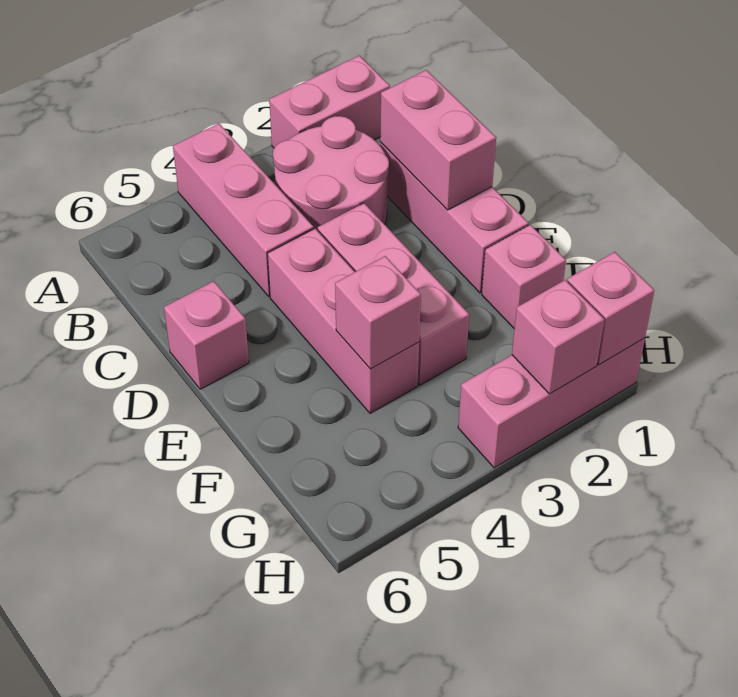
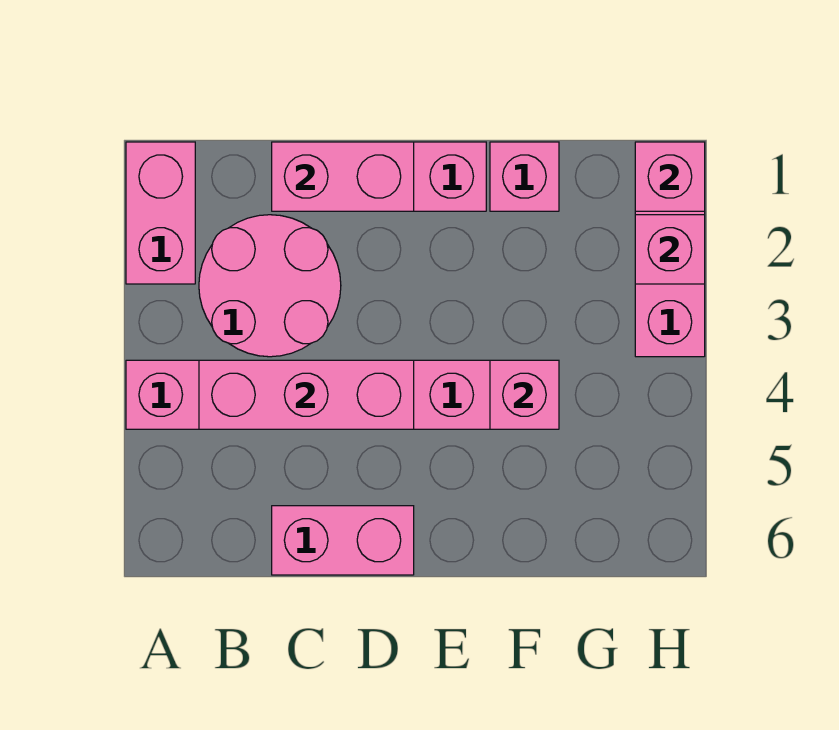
pink 1x3 brick [318,203,469,385] -> pink 1x3 brick moved to [199,360,414,429]
pink 1x1 brick [164,281,249,389] -> pink 1x2 brick [272,506,414,575]

